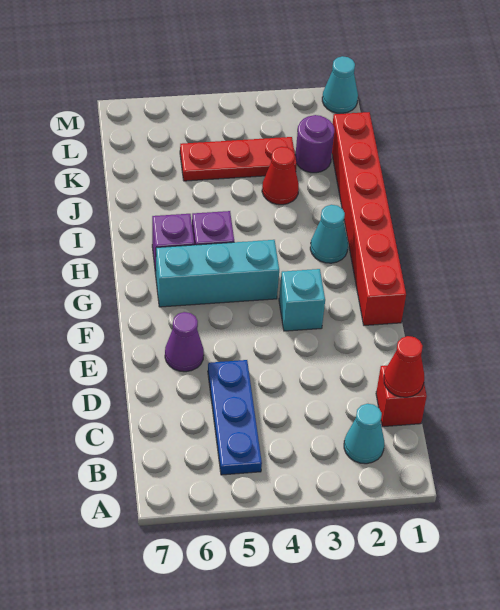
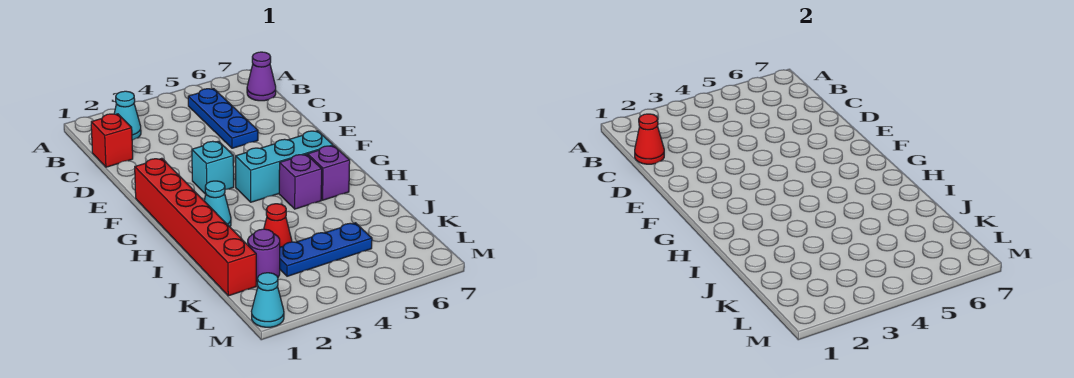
purple 1x1 cone [165,312,204,372] -> purple 1x1 cone moved to [247,52,276,101]
red 1x3 plate [180,137,297,181] -> blue 1x3 plate [280,223,372,276]

